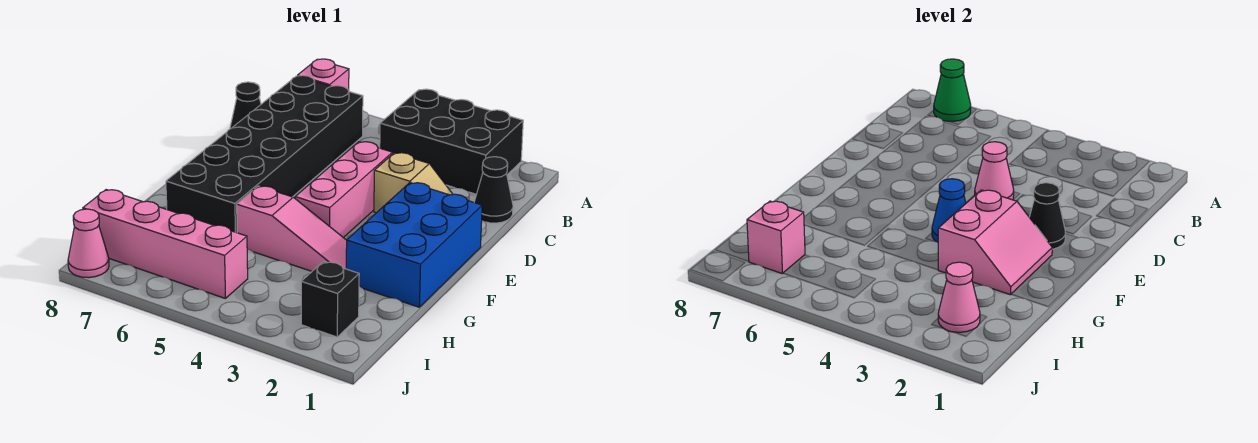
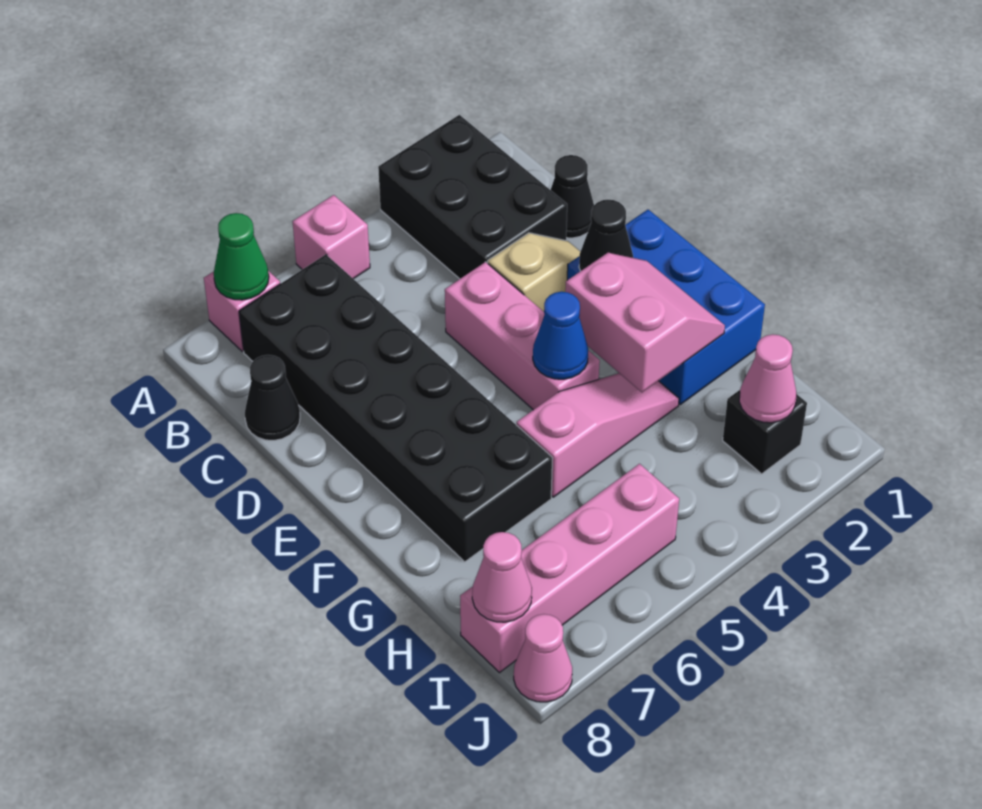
black 2x3 brick [380,89,523,194] -> black 2x3 brick turned to [378,115,567,279]
pink 1x1 cone [975,142,1014,200] -> pink 1x1 cone moved to [472,532,532,622]
pink 1x1 brick [747,201,805,274] -> pink 1x1 brick moved to [293,195,370,279]

